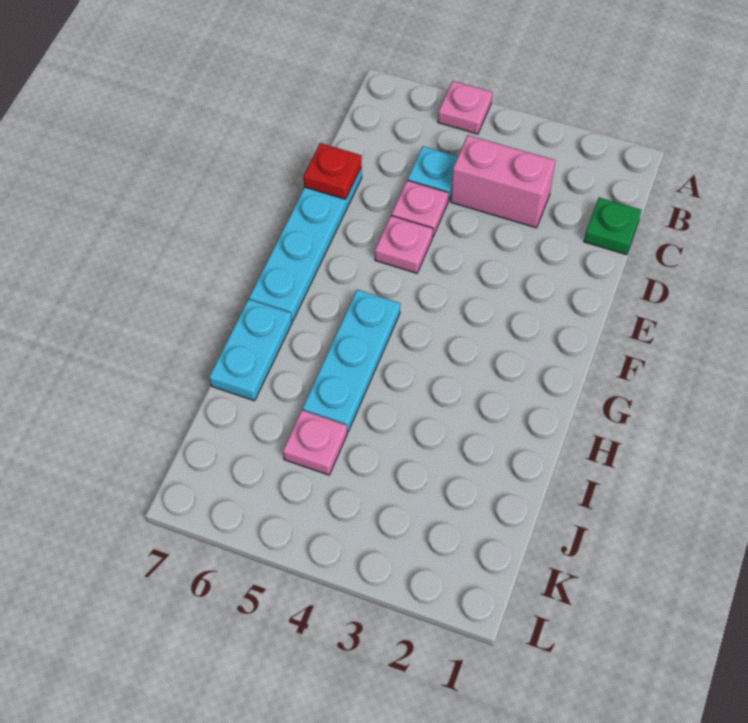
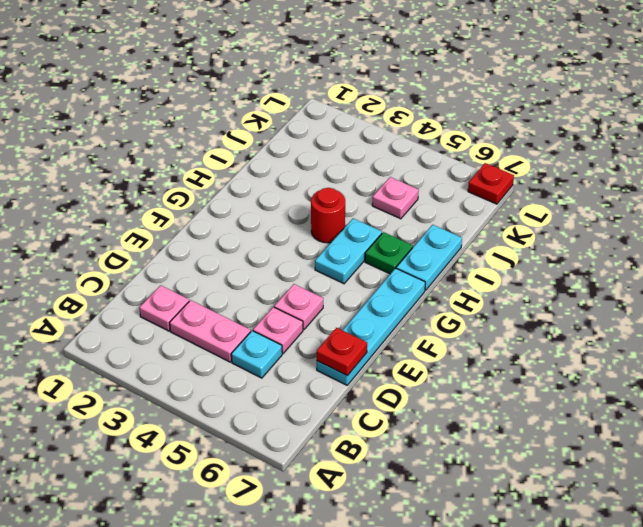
pink 1x1 plate [438,81,492,134] -> pink 1x1 plate moved to [139,285,189,331]
green 1x1 plate [584,197,642,255] -> green 1x1 plate moved to [365,232,413,274]
pink 1x2 brick [451,135,555,228] -> pink 1x2 plate [170,300,251,362]
cyan 1x3 plate [302,290,400,432] -> cyan 1x2 plate [315,218,382,284]
none -> red 1x1 round brick [311,188,345,243]
none -> red 1x1 plate [468,163,514,204]

